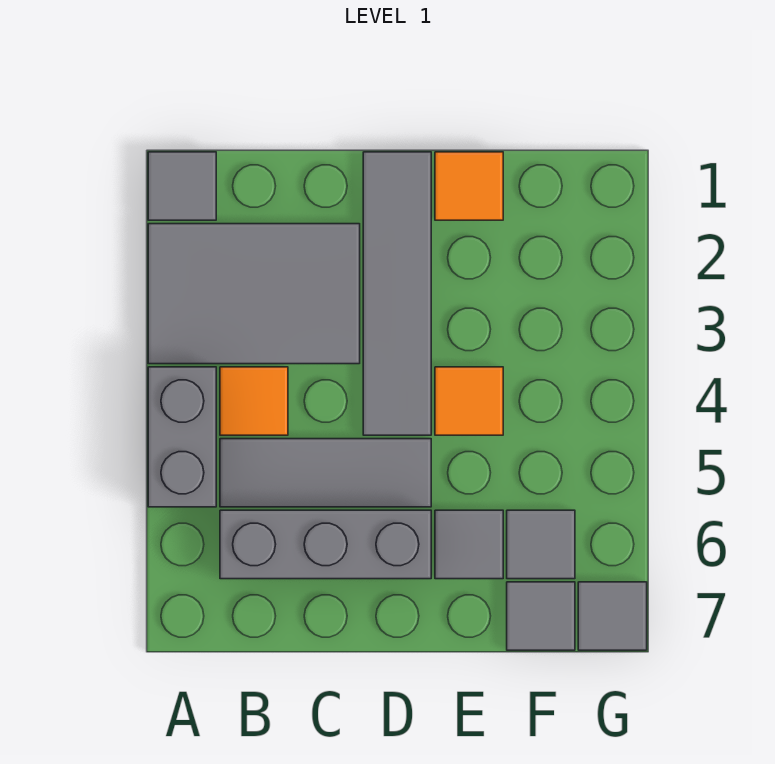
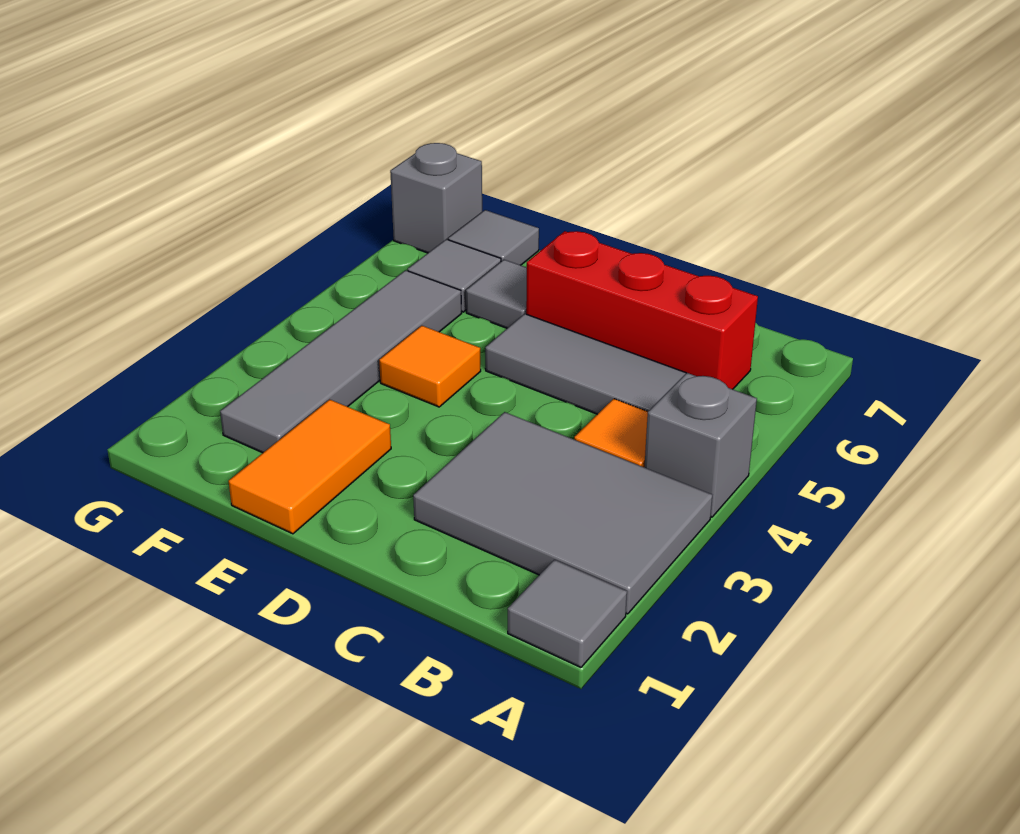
grey 1x2 brick [148,367,216,507] -> grey 1x1 brick [644,373,757,517]
grey 1x3 brick [220,510,431,579] -> red 1x3 brick [526,231,758,389]
grey 1x4 tile [363,152,431,435] -> grey 1x4 tile moved to [220,270,462,453]
orange 1x1 tile [435,152,503,220] -> orange 1x2 tile [229,399,391,534]
grey 1x1 tile [578,582,647,650] -> grey 1x1 brick [390,143,482,253]

